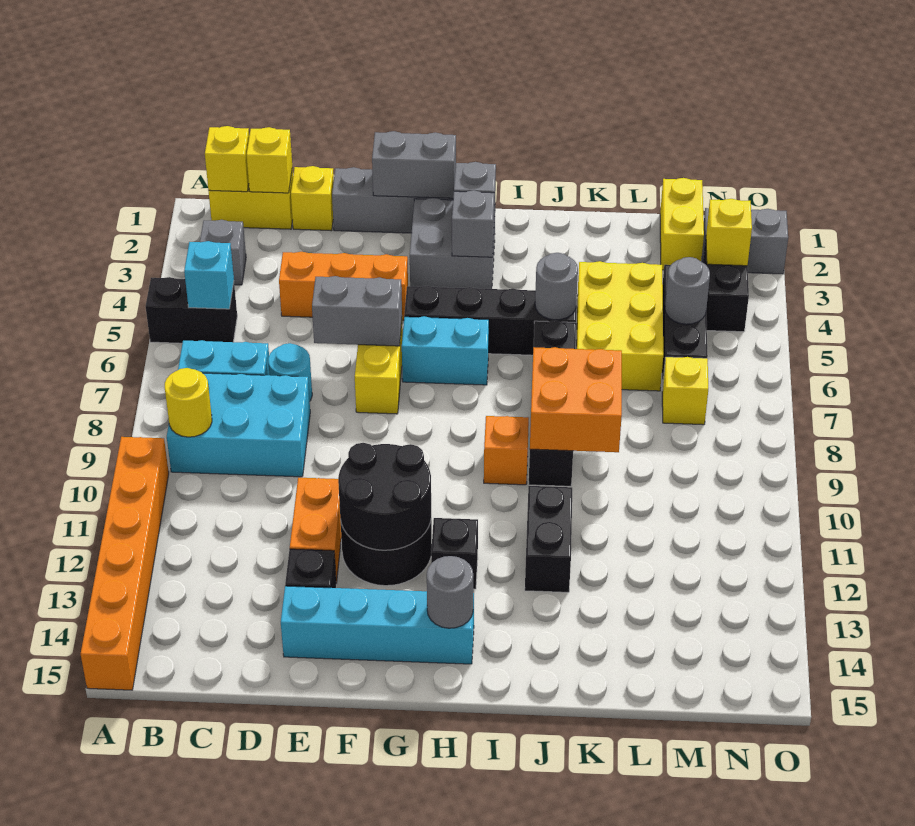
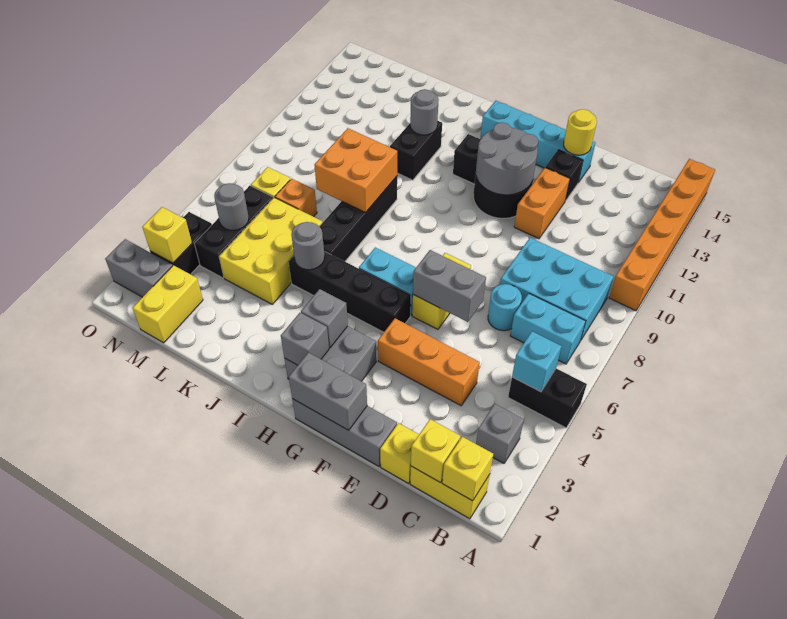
yellow 1x1 round brick [165,368,212,437] -> yellow 1x1 round brick moved to [564,109,597,155]
black 2x2 round brick [338,443,431,550] -> grey 2x2 round brick [476,122,538,195]
grey 1x1 round brick [427,556,473,628] -> grey 1x1 round brick moved to [410,89,439,135]
orange 1x1 brick [484,416,529,485] -> orange 1x1 brick moved to [275,179,317,217]

